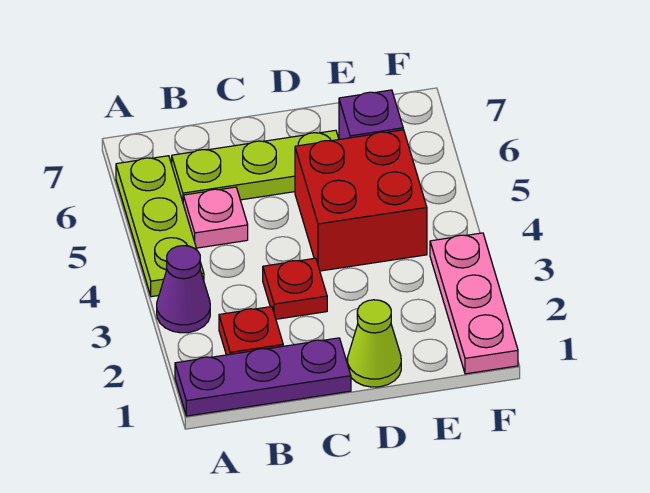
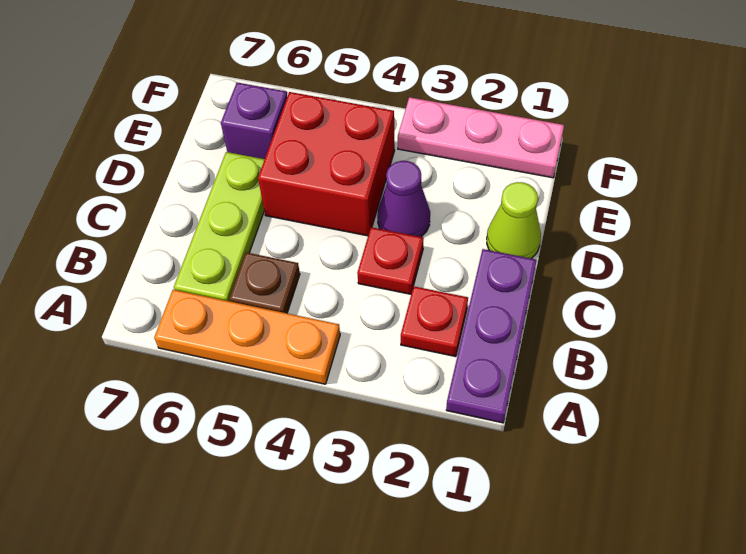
purple 1x1 cone [157,246,210,333] -> purple 1x1 cone moved to [377,161,430,237]
lime 1x3 plate [116,156,204,297] -> orange 1x3 plate [154,290,340,384]
pink 1x1 plate [183,187,248,248] -> brown 1x1 plate [229,253,300,313]

